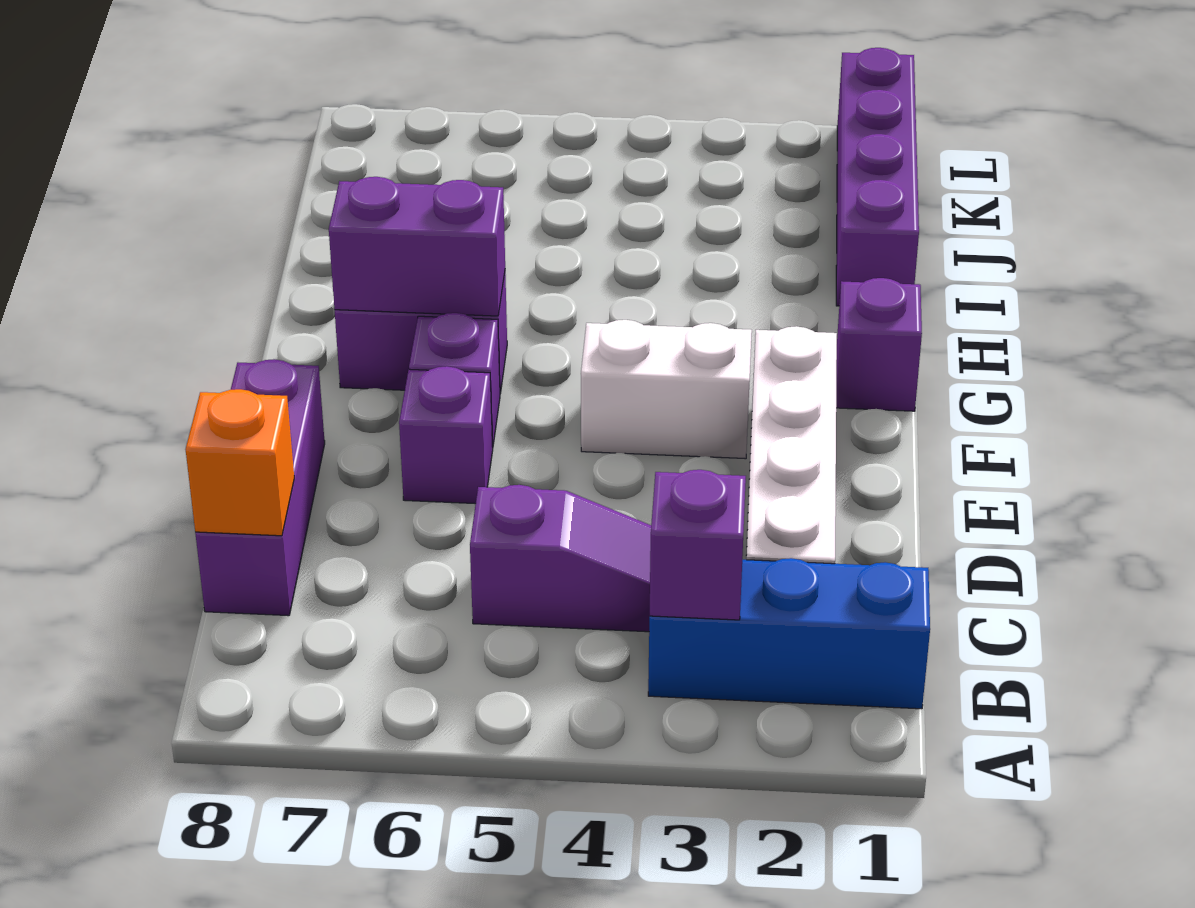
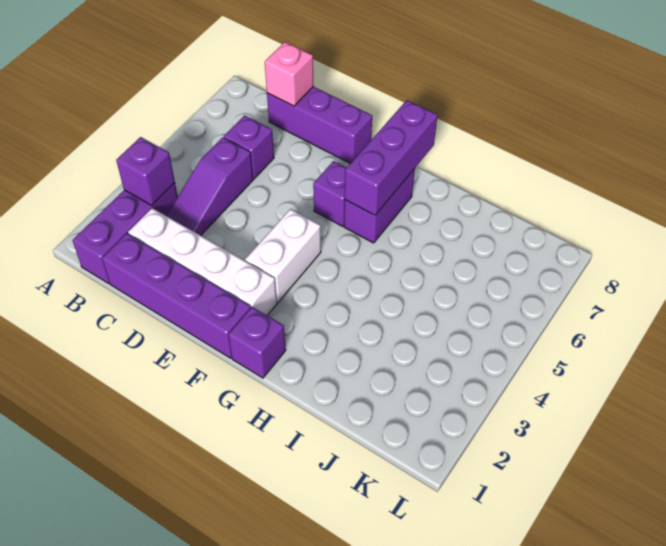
blue 1x3 brick [648,558,930,709] -> purple 1x3 brick [73,183,178,284]
orange 1x1 brick [185,389,294,536] -> pink 1x1 brick [265,42,314,106]
purple 1x1 brick [399,366,493,504] -> purple 1x1 brick moved to [224,115,274,179]
purple 1x2 brick [329,177,505,316] -> purple 1x3 brick [345,100,437,215]
purple 1x4 brick [836,48,919,306] -> purple 1x4 brick moved to [102,233,251,358]

